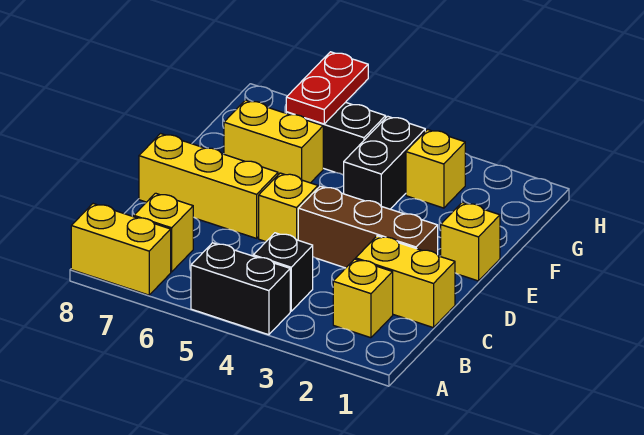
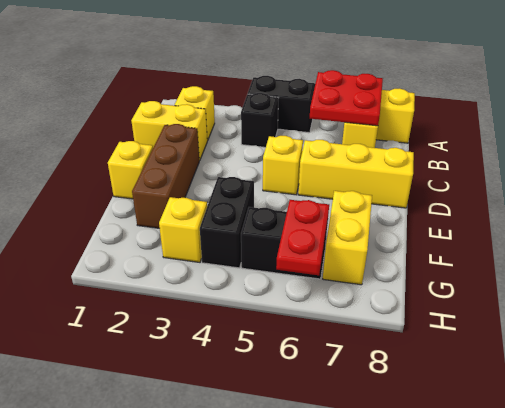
none -> red 2x2 plate [310,70,383,126]
brown 1x3 brick [298,186,438,268] -> brown 1x3 brick turned to [132,124,200,228]
yellow 1x2 brick [224,100,323,183] -> yellow 1x2 brick turned to [323,191,372,285]

